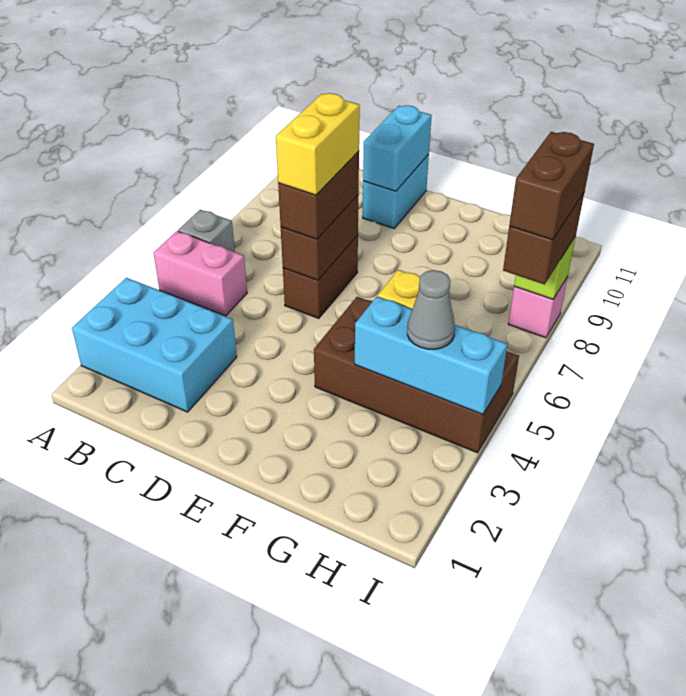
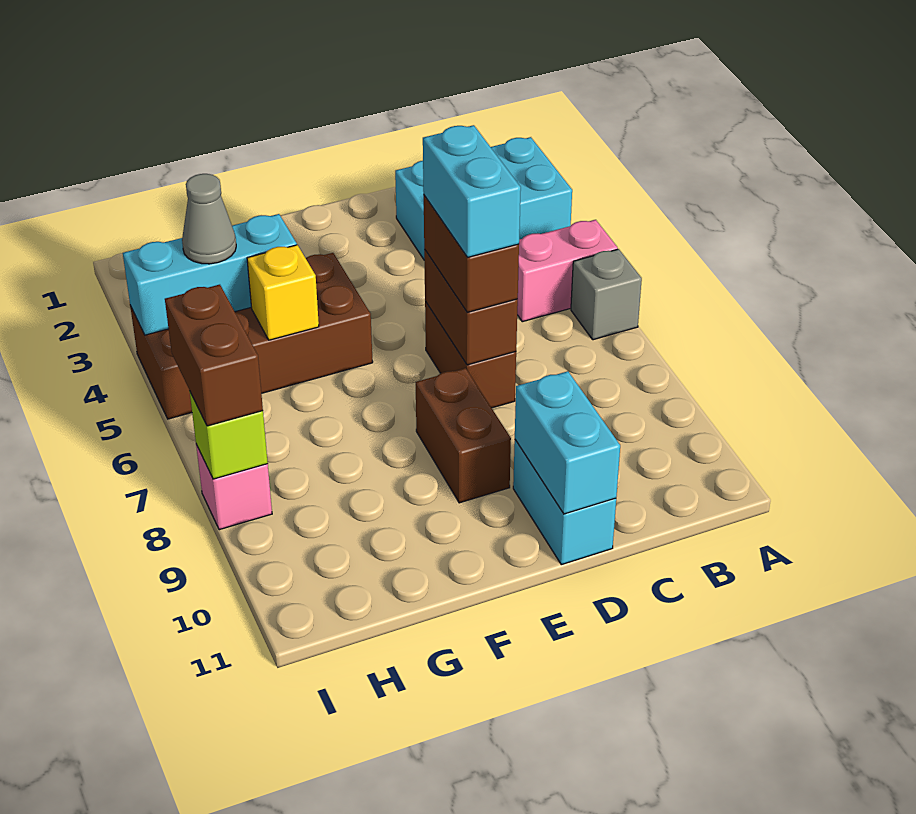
yellow 1x2 brick [276,93,360,195] -> cyan 1x2 brick [423,125,521,257]
brown 1x2 brick [509,132,594,240] -> brown 1x2 brick moved to [416,368,511,503]

